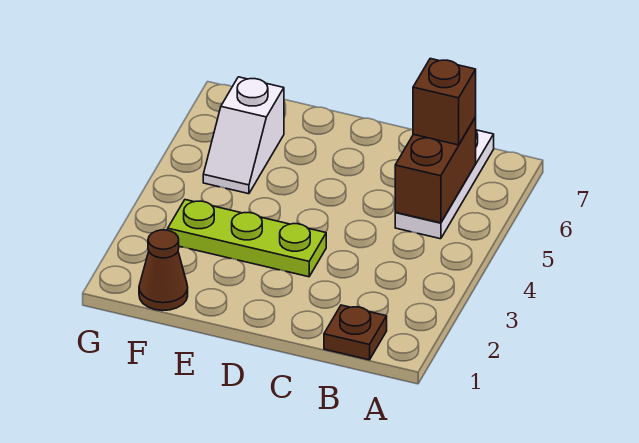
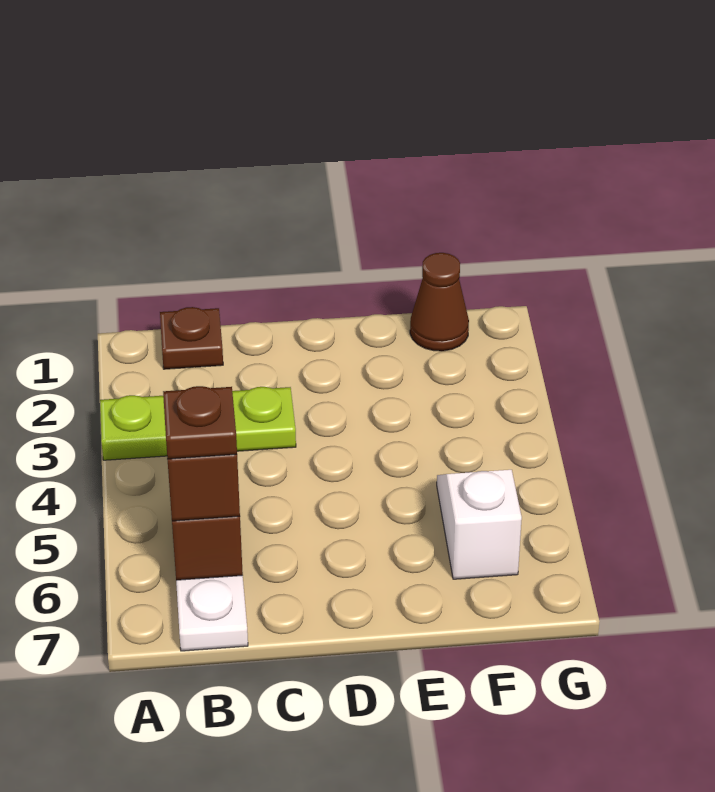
none -> brown 1x1 plate [163,386,237,459]
lime 1x3 plate [168,200,326,277] -> lime 1x3 plate moved to [100,387,296,460]

